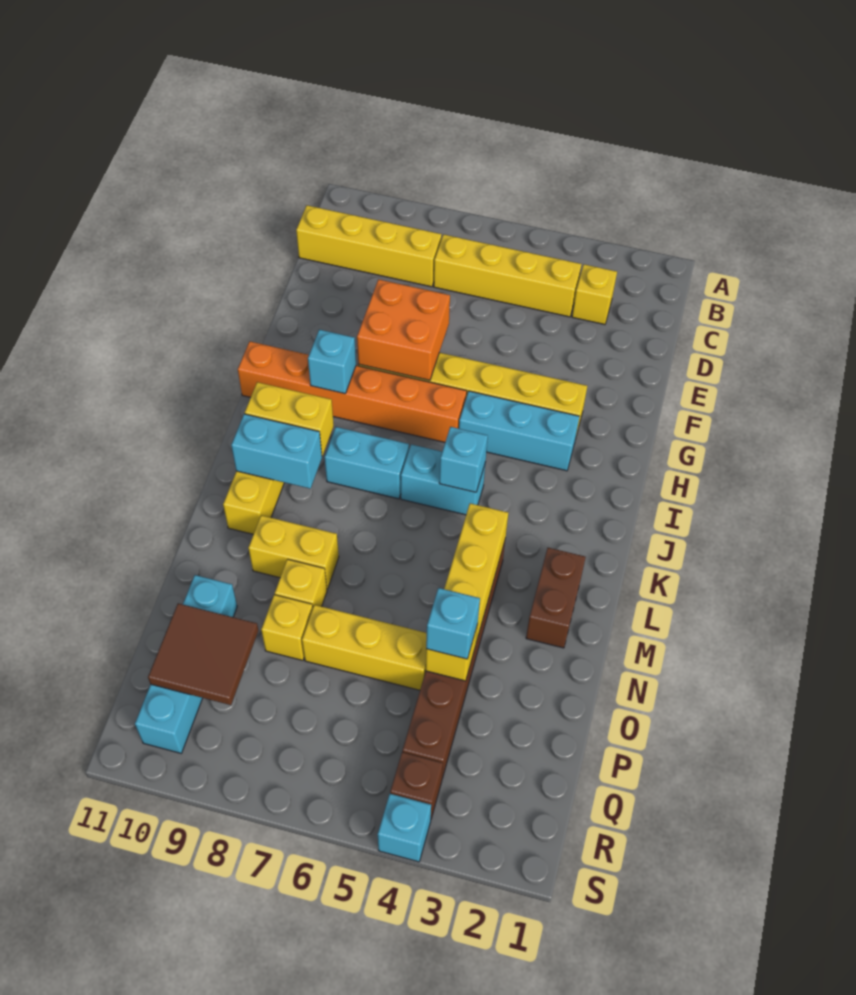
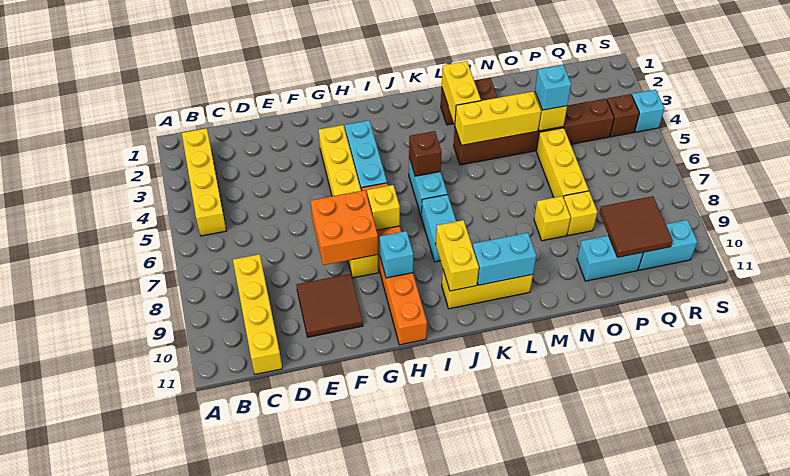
yellow 1x1 brick [572,264,617,325] -> yellow 1x1 brick moved to [367,185,400,230]
yellow 1x4 brick [434,234,582,317] -> yellow 1x4 brick moved to [182,128,226,236]
none -> brown 2x2 tile [297,274,363,337]
cyan 1x1 brick [439,427,488,492] -> brown 1x1 brick [409,131,442,176]
cyan 1x2 brick [231,414,322,489] -> cyan 1x2 brick turned to [472,233,536,285]
yellow 1x2 brick [248,515,339,589] -> yellow 1x2 brick moved to [442,61,481,125]

